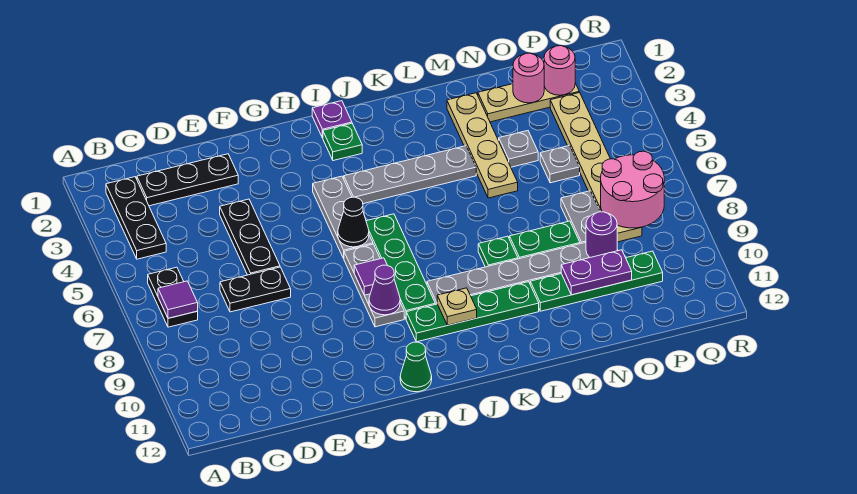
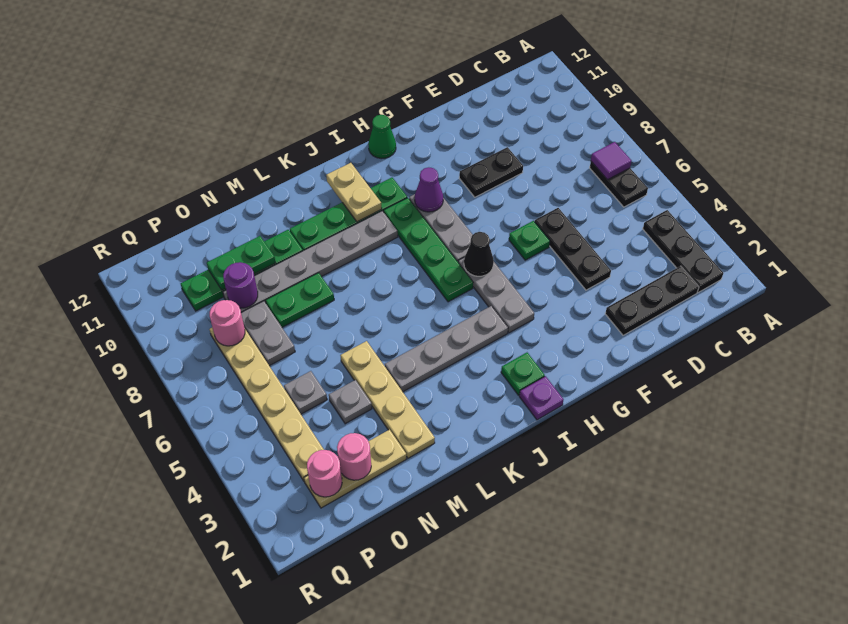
black 1x2 plate [220,267,291,312] -> black 1x2 plate moved to [459,147,523,197]
purple 1x1 tile [354,258,387,295] -> none
tan 1x1 plate [437,288,477,325] -> tan 1x2 plate [326,163,382,222]
green 1x1 plate [478,236,518,267] -> green 1x1 plate moved to [509,221,550,260]
purple 1x2 plate [561,250,632,295] -> green 1x2 plate [207,236,276,290]
pink 2x2 round brick [601,151,664,228] -> pink 1x1 round brick [210,300,245,346]

